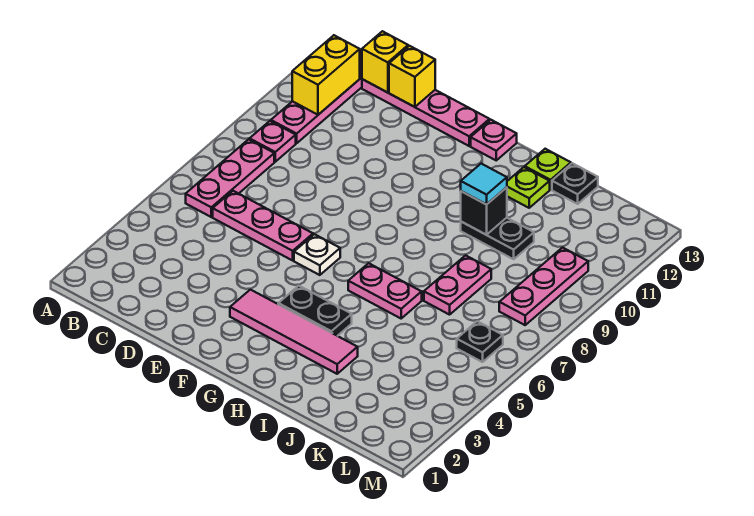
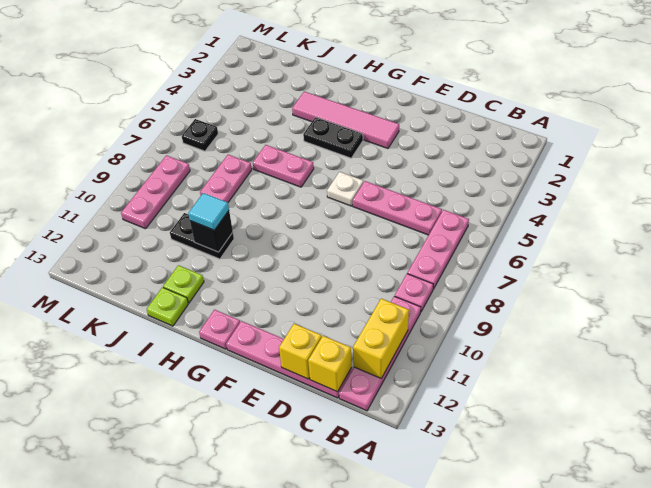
black 1x1 plate [552,163,598,204] -> none

